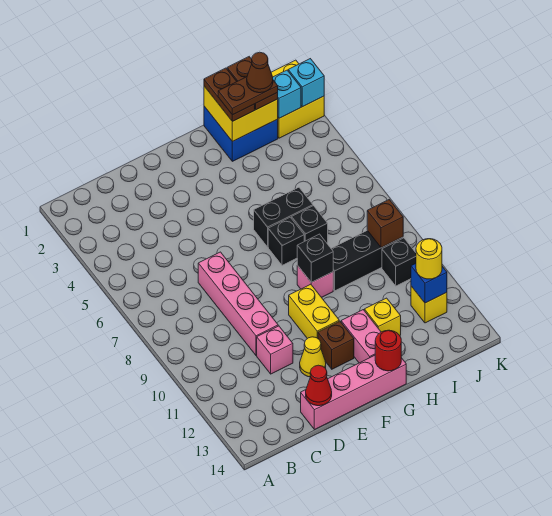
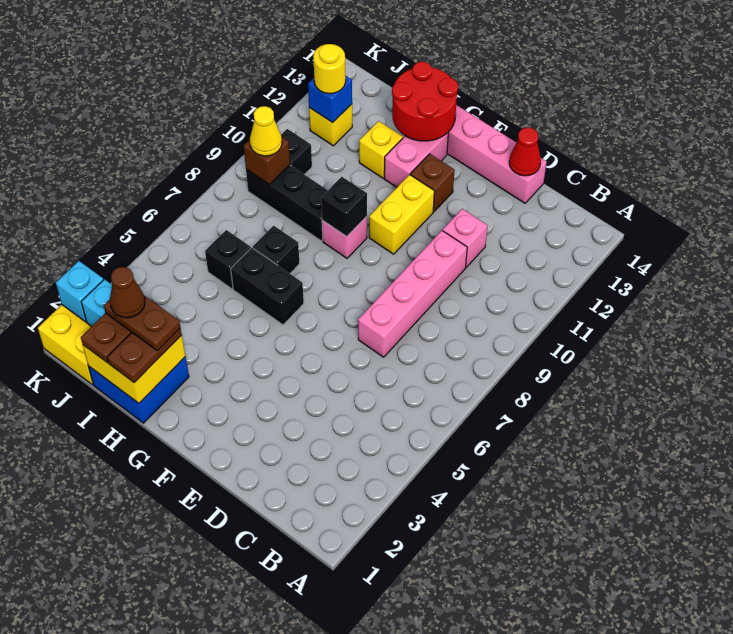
yellow 1x1 cone [300,337,326,377] -> yellow 1x1 cone moved to [250,106,282,156]
black 1x1 brick [268,217,304,265] -> black 1x1 brick moved to [205,230,251,289]
red 1x1 round brick [375,330,401,371] -> red 2x2 round brick [392,62,458,141]

